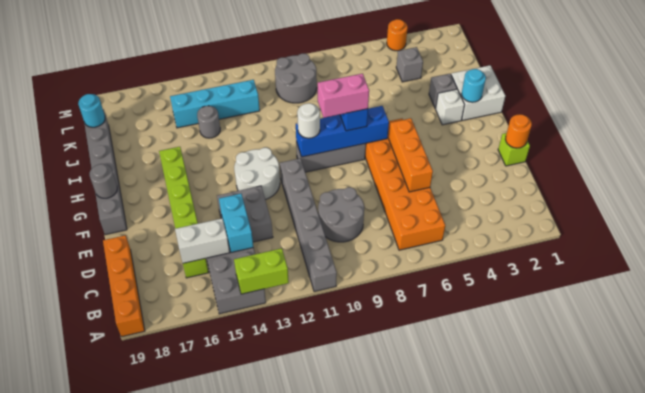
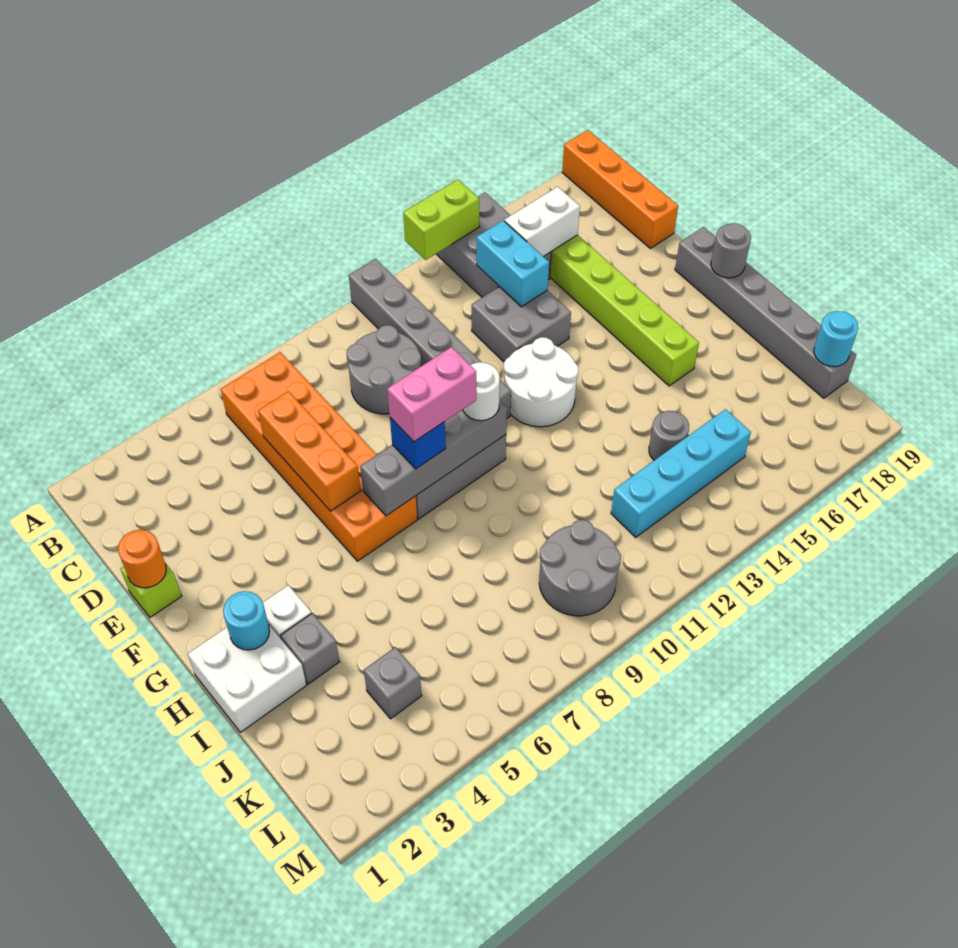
blue 1x4 brick [296,106,389,157] -> grey 1x4 brick [360,400,507,516]
orange 1x1 round brick [387,19,408,51] -> none

